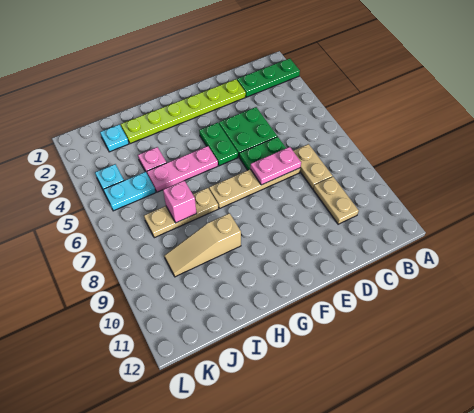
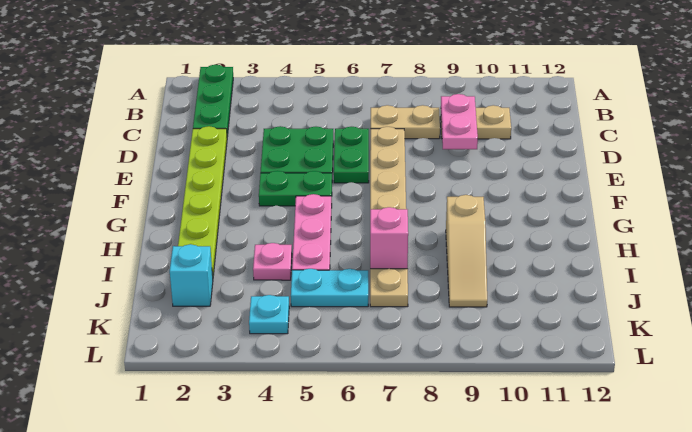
pink 1x2 plate [250,147,301,185] -> pink 1x2 plate moved to [441,94,478,149]
cyan 1x1 plate [100,124,129,152] -> cyan 1x1 brick [170,244,213,306]
cyan 1x2 plate [103,172,156,211] -> cyan 1x2 plate turned to [291,269,368,307]

